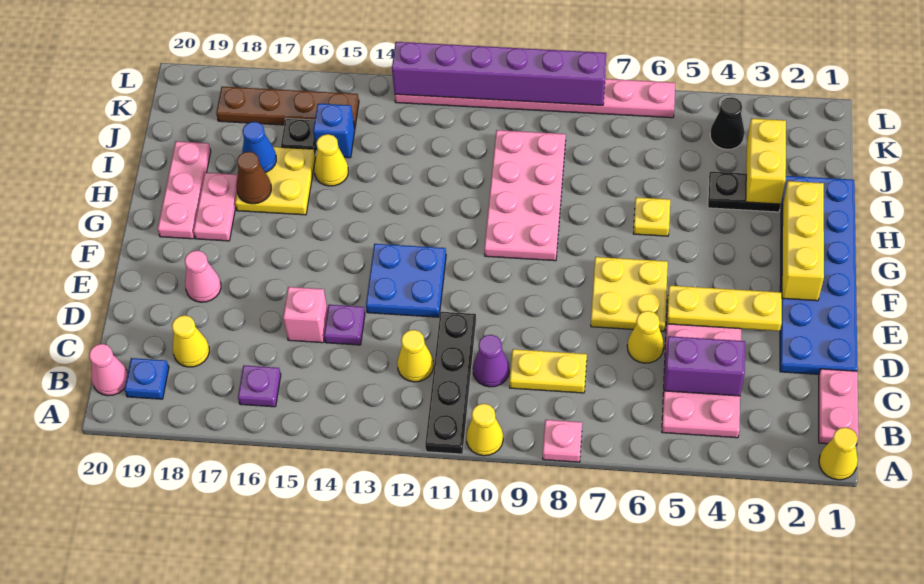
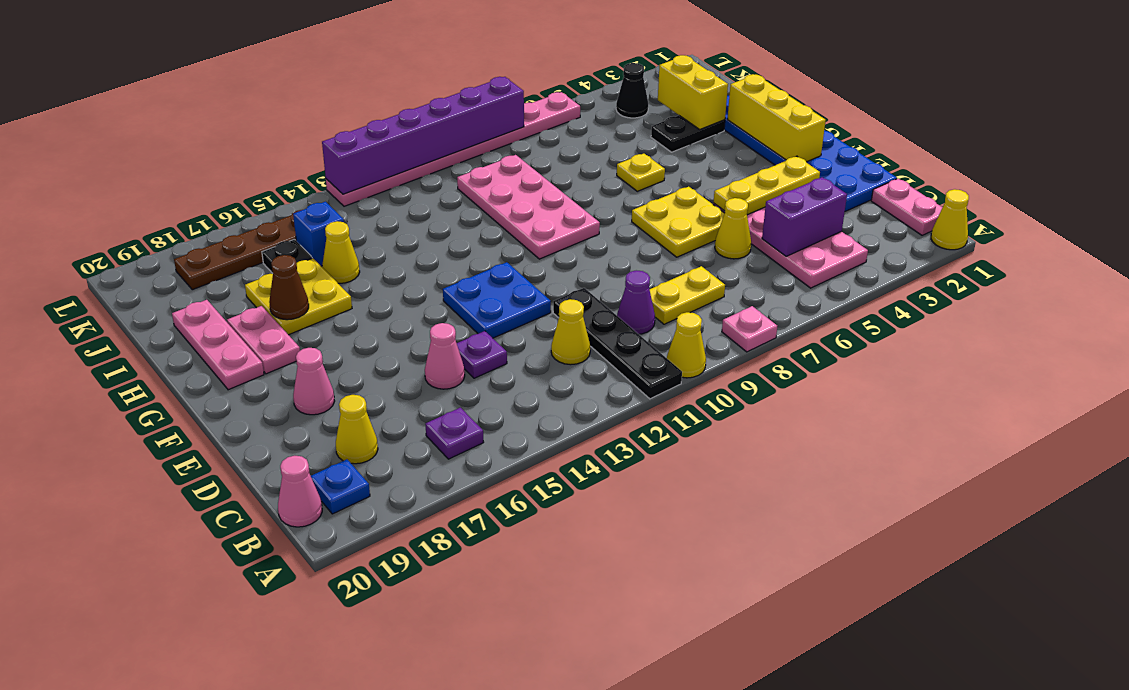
pink 1x1 brick [283,287,328,343] -> pink 1x1 cone [425,323,465,389]
blue 1x1 cone [242,122,276,173] -> none

